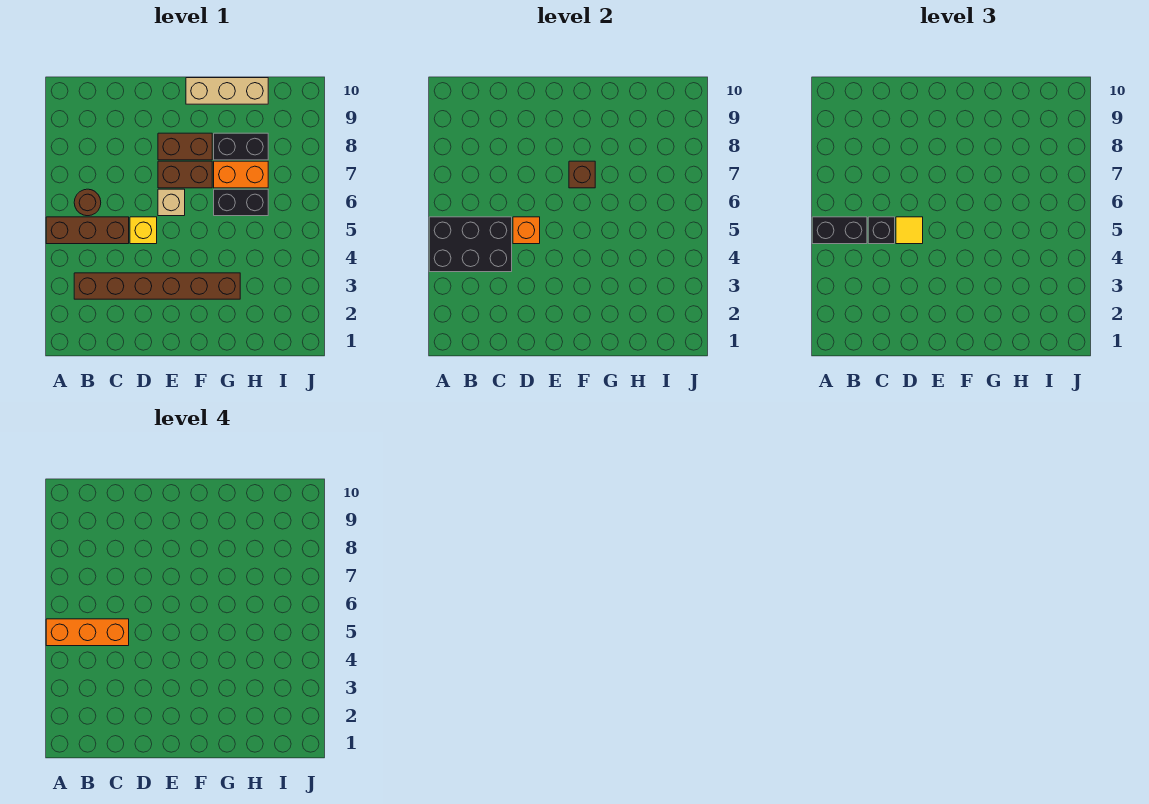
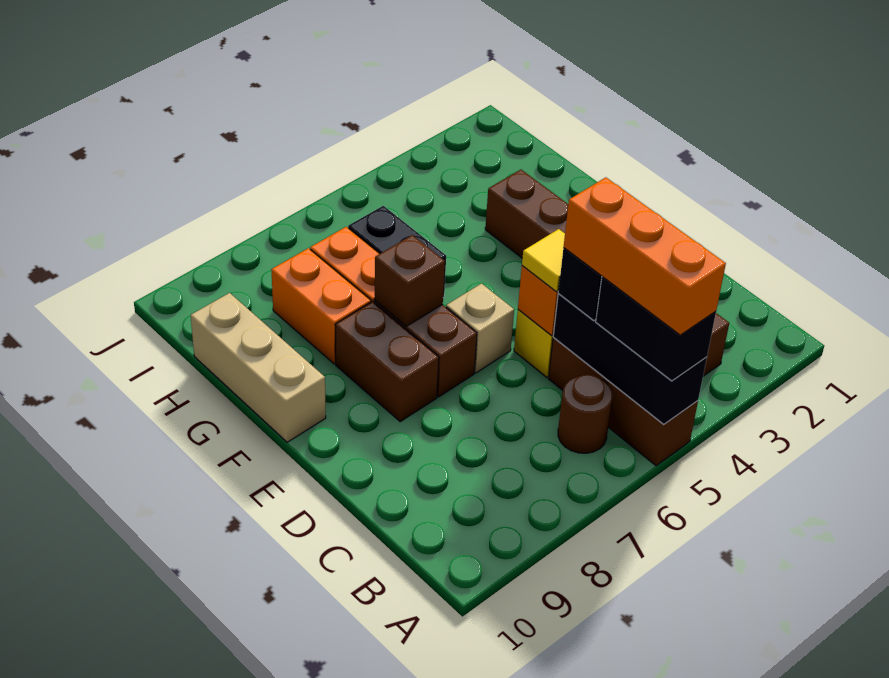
black 2x3 brick [429,217,512,272] -> black 1x3 brick [553,294,707,424]
black 1x2 brick [214,133,268,160] -> orange 1x2 brick [271,248,371,364]

